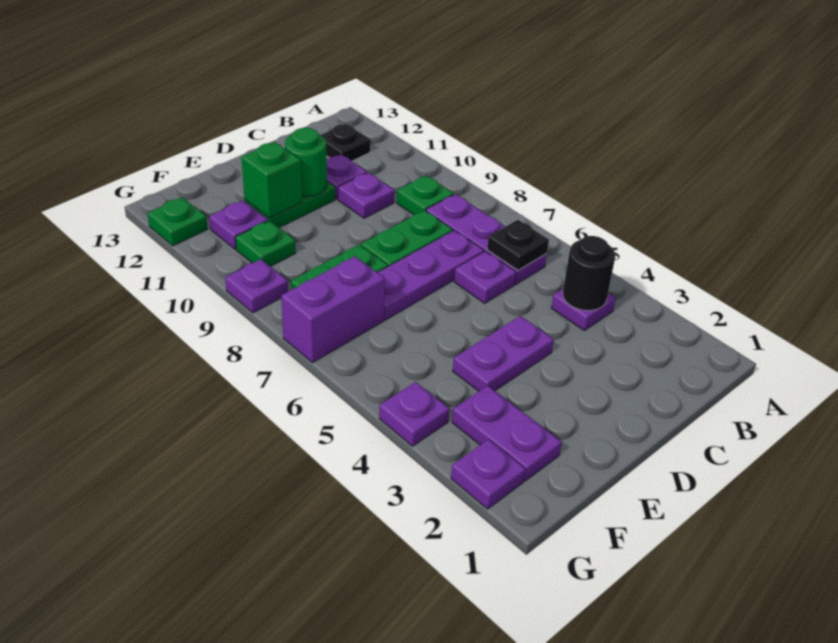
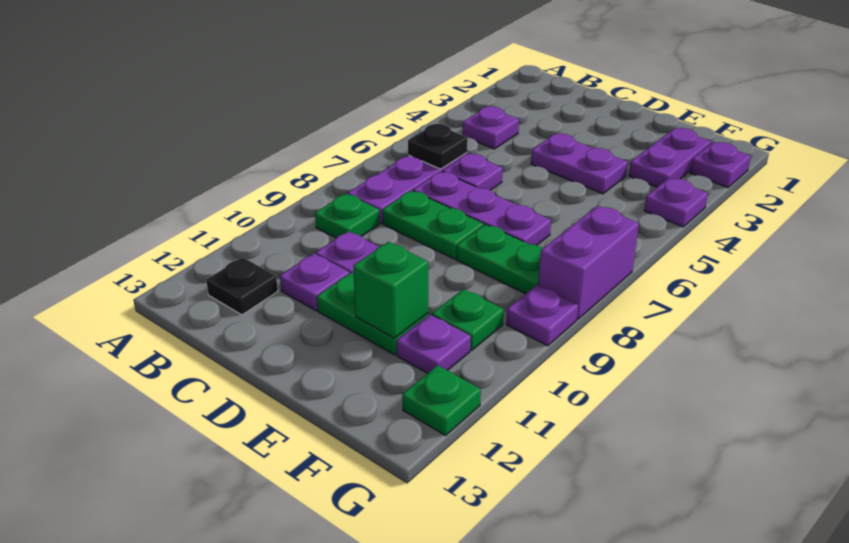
black 1x1 round brick [563,236,615,311] -> none
green 1x1 round brick [285,128,327,197] -> none
purple 1x2 brick [281,256,385,363] -> purple 1x2 brick turned to [538,206,639,319]

